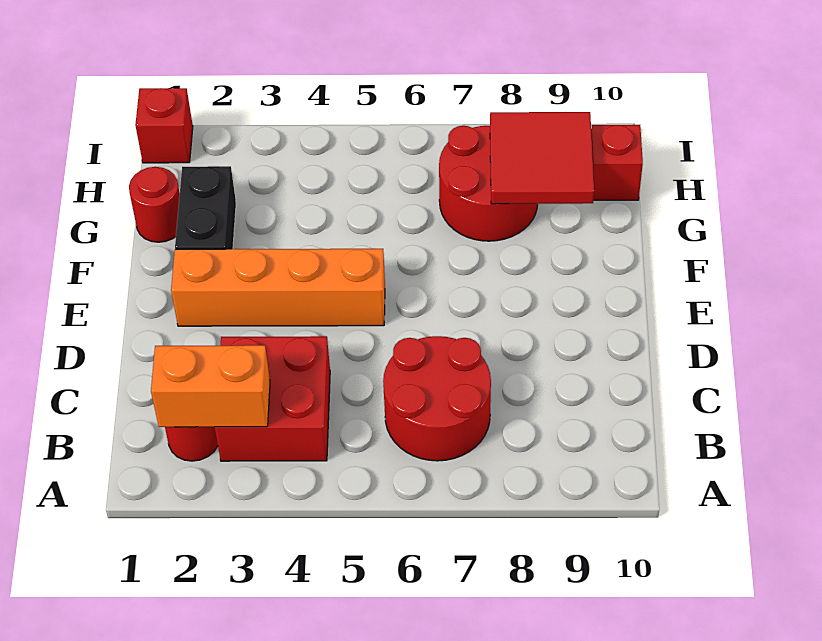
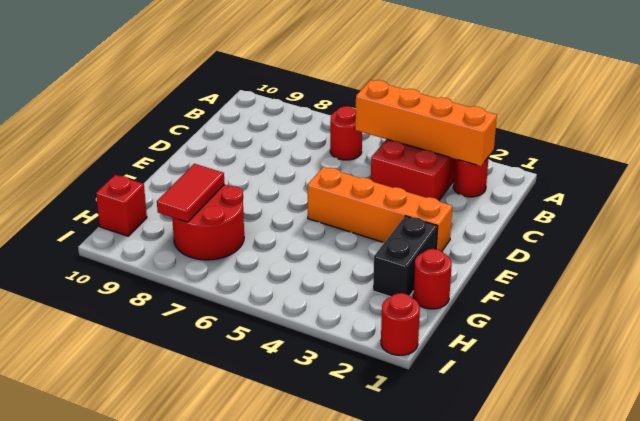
orange 1x2 brick [151,345,270,427] -> orange 1x4 brick [355,80,497,166]
red 2x2 round brick [383,336,491,461] -> red 1x1 round brick [330,106,362,160]
red 2x2 tile [490,112,594,204] -> red 1x2 tile [157,164,224,222]
red 1x1 brick [135,88,193,163] -> red 1x1 round brick [381,293,420,355]

